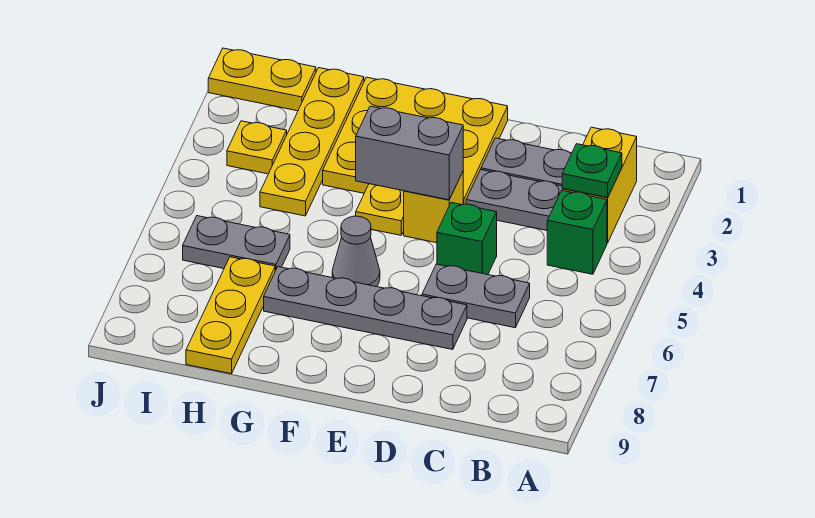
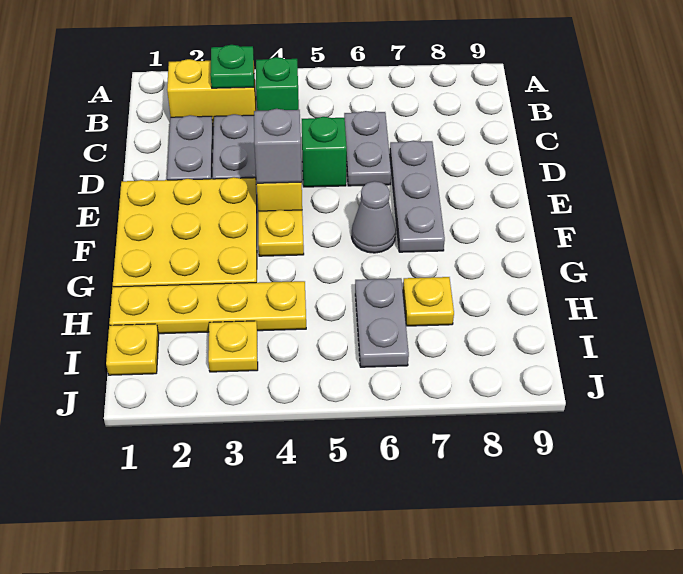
grey 1x4 plate [264,267,467,350] -> grey 1x3 plate [390,141,445,252]
grey 1x2 brick [356,106,463,200] -> grey 1x1 brick [254,109,302,183]
yellow 1x3 plate [186,257,275,374] -> yellow 1x1 plate [403,277,454,326]
yellow 1x2 plate [208,48,316,111] -> yellow 1x1 plate [106,324,159,375]

